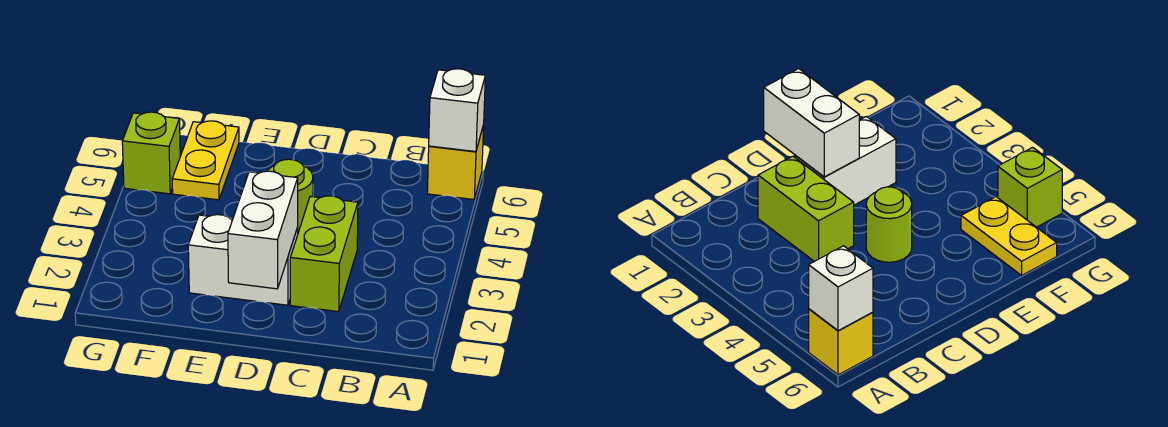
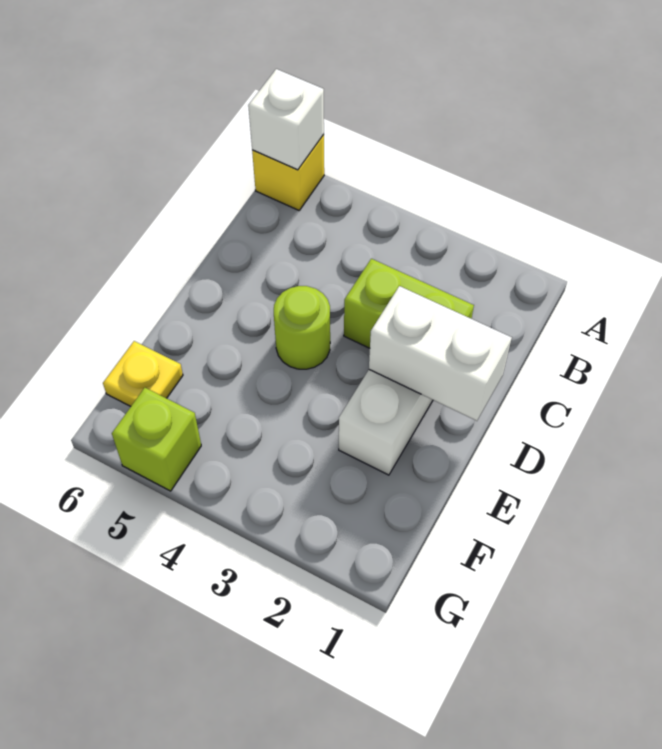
yellow 1x2 plate [172,121,239,200] -> yellow 1x1 plate [103,341,183,406]

